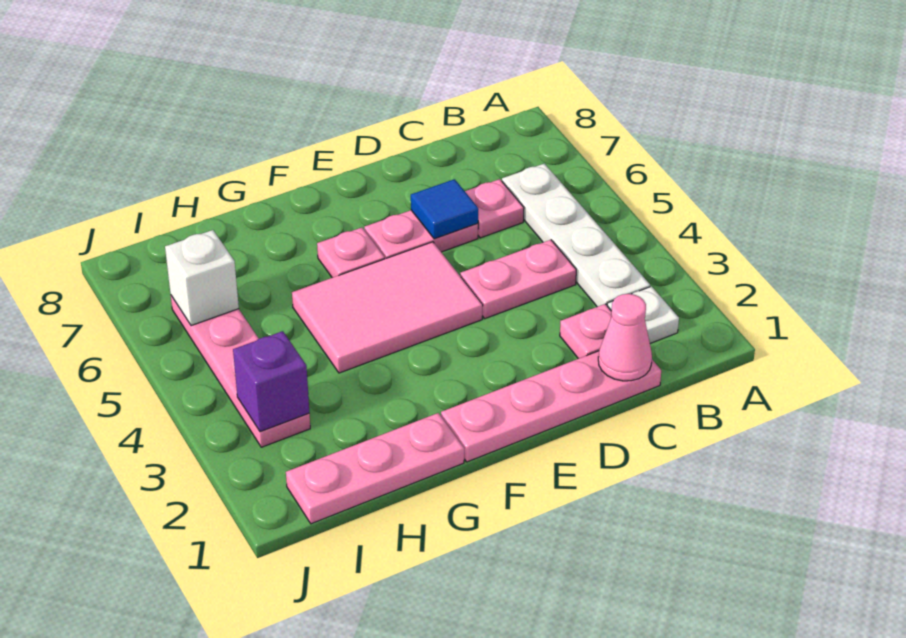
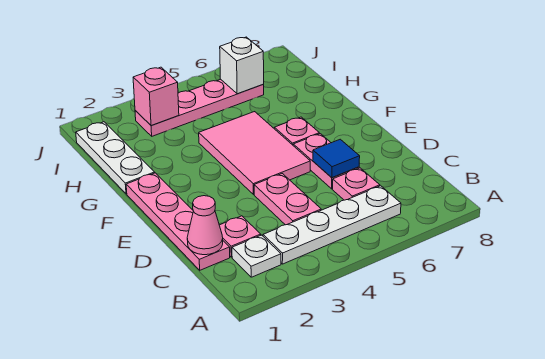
pink 1x3 plate [286,413,464,524] -> white 1x3 plate [76,122,155,194]
purple 1x1 brick [233,331,309,432] -> pink 1x1 brick [133,67,179,126]

